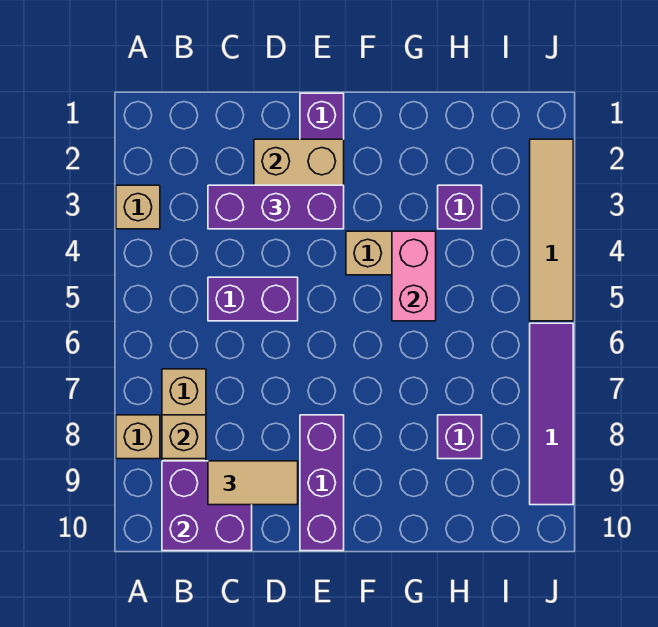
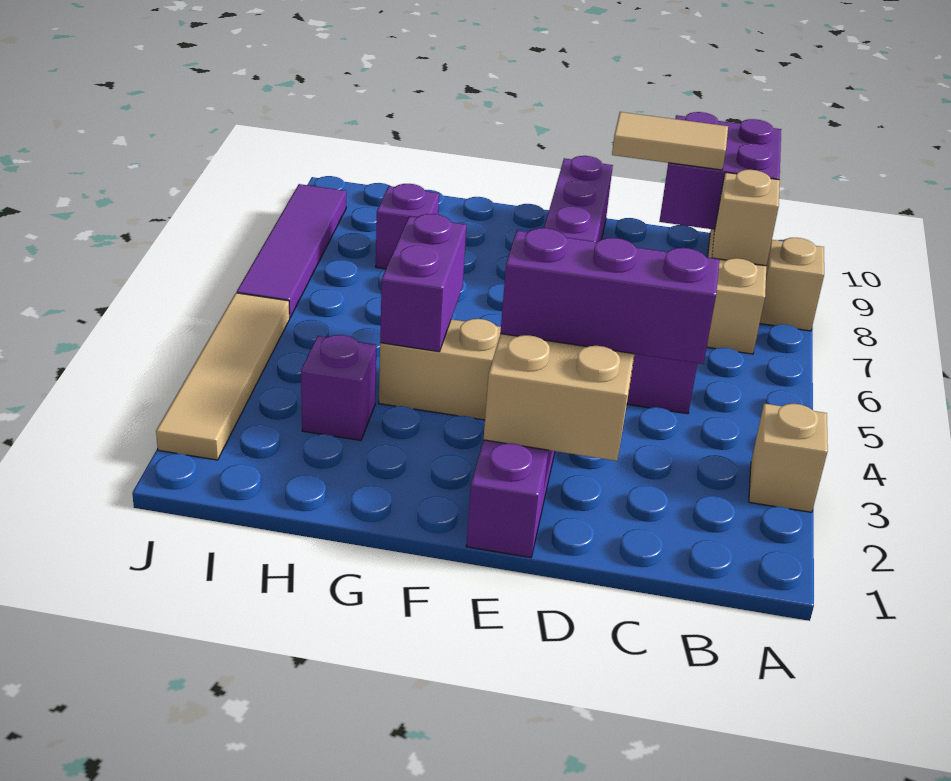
pink 1x2 brick [392,231,436,321] -> purple 1x2 brick [380,214,466,352]

